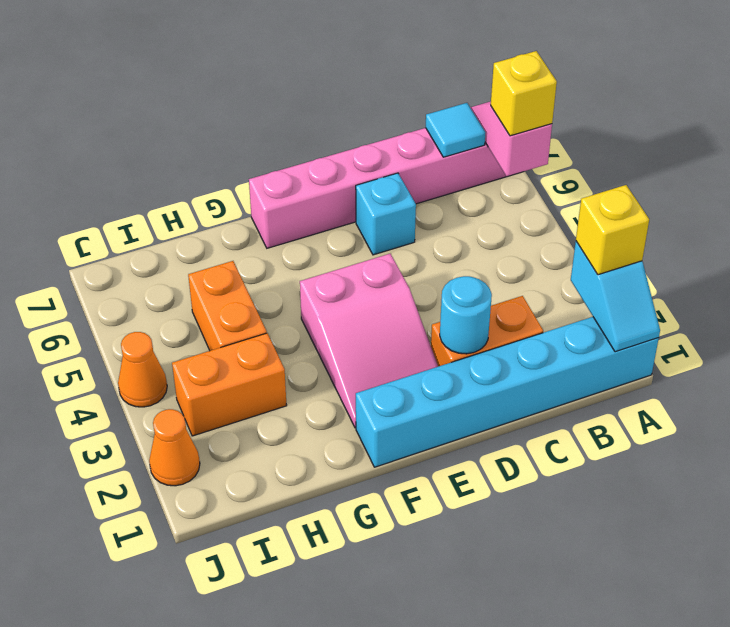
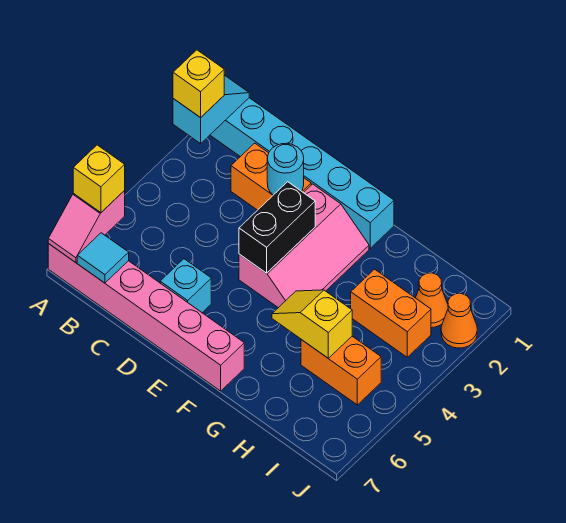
pink 2x3 slope [300,254,438,428] -> pink 2x3 slope turned to [239,184,369,308]
none -> black 1x2 brick [239,182,315,273]
none -> yellow 1x2 slope [272,290,352,359]
orange 1x2 brick [188,261,267,351] -> orange 1x2 brick turned to [301,336,381,405]
orange 1x1 cone [118,332,167,407] -> orange 1x1 cone moved to [416,273,448,328]

